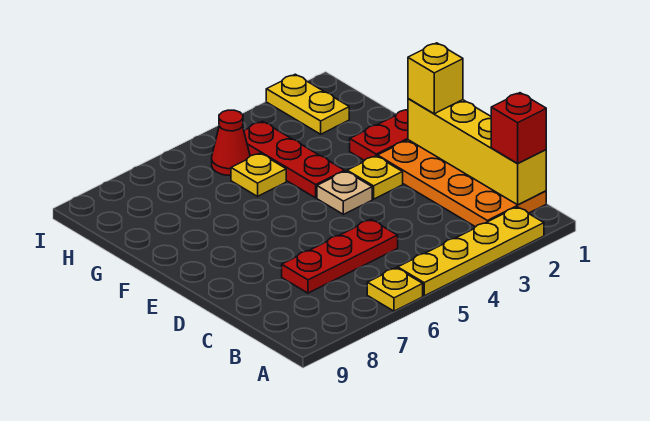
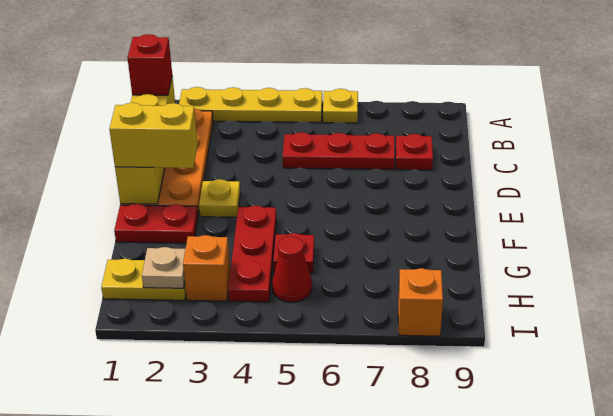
none -> red 1x1 plate [396,134,433,170]
yellow 1x1 brick [408,43,463,114] -> yellow 1x2 brick [109,103,198,168]
tan 1x1 plate [317,171,372,214] -> tan 1x1 plate moved to [142,247,185,288]
yellow 1x1 plate [231,153,286,196] -> red 1x1 plate [273,233,314,273]
yellow 1x2 plate [266,74,349,134] -> yellow 1x2 plate turned to [101,258,186,300]
none -> orange 1x1 brick [183,235,230,301]
none -> orange 1x1 brick [398,268,443,336]

